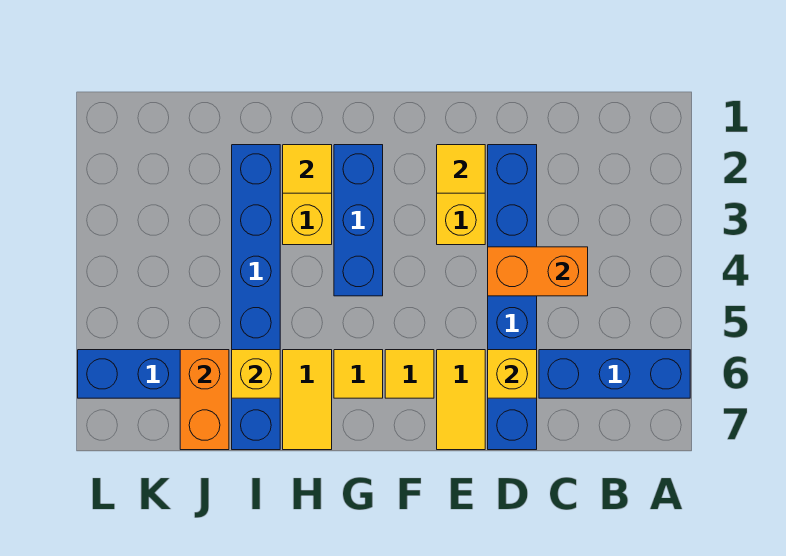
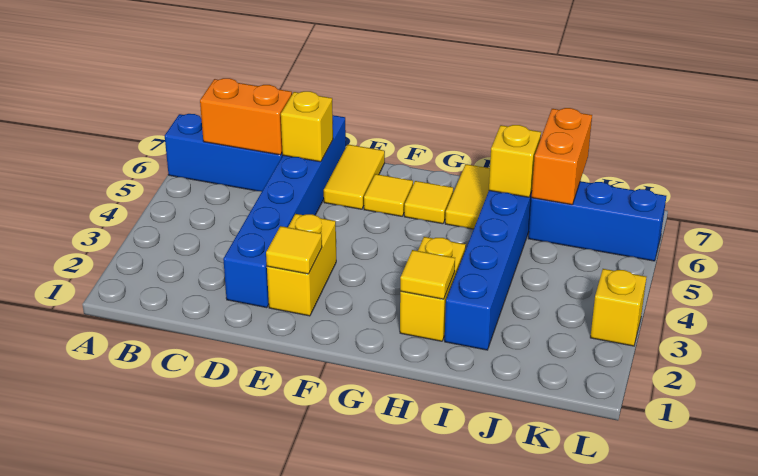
orange 1x2 brick [488,247,588,296] -> orange 1x2 brick moved to [200,78,292,155]
blue 1x3 brick [334,145,383,296] -> none
none -> yellow 1x1 brick [590,269,646,346]

